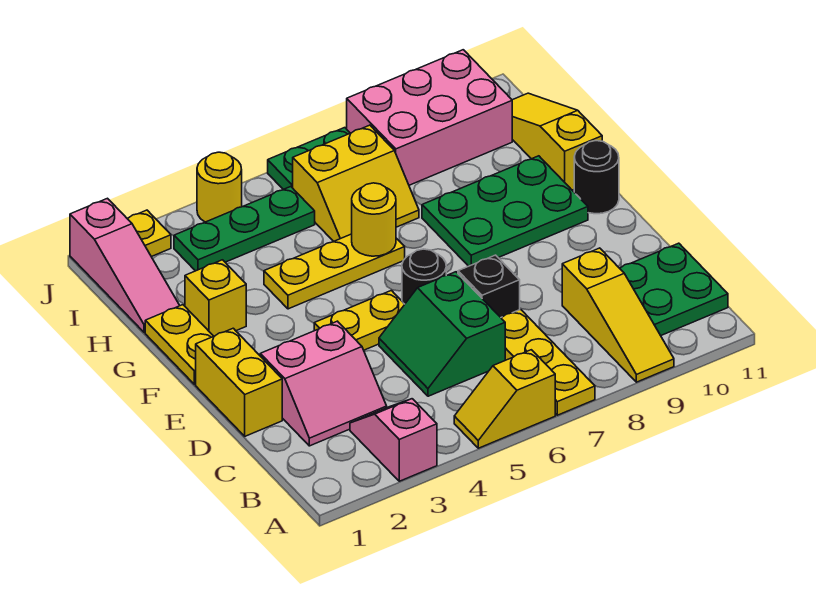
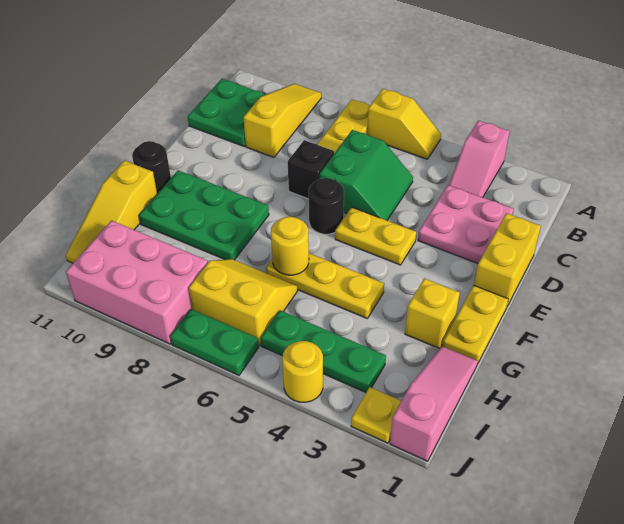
pink 2x2 slope [260,321,387,446] -> pink 2x2 plate [418,185,514,263]

